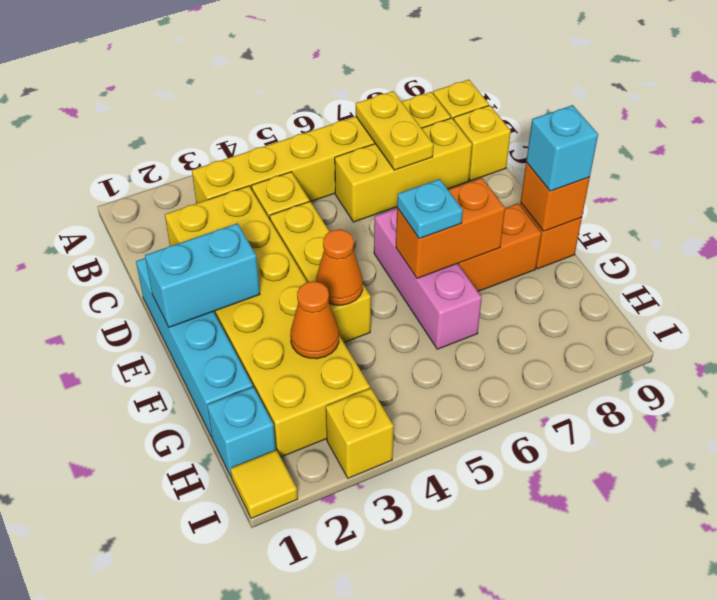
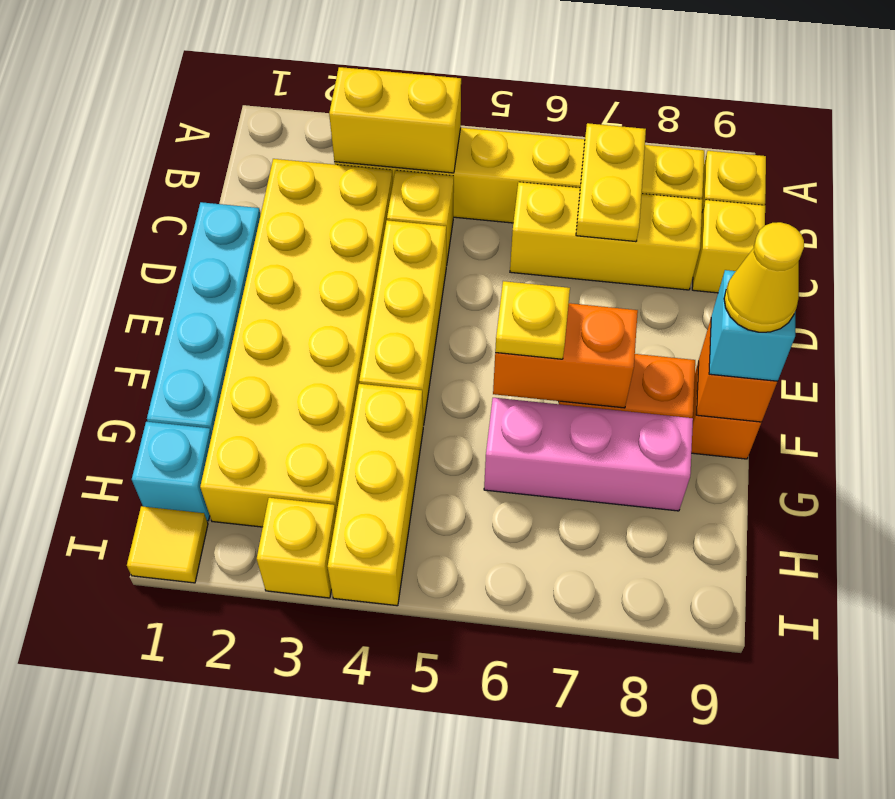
none -> yellow 1x2 brick [329,67,461,173]
cyan 1x2 brick [145,223,260,327] -> none
pink 1x3 brick [374,209,482,349] -> pink 1x3 brick turned to [484,398,693,511]
orange 1x1 cone [316,229,363,305] -> none
cyan 1x1 plate [397,179,463,239] -> yellow 1x1 plate [495,281,570,359]
none -> yellow 1x1 cone [724,222,804,332]
orange 1x1 cone [290,281,339,359] -> none
none -> yellow 1x3 brick [328,384,423,606]

